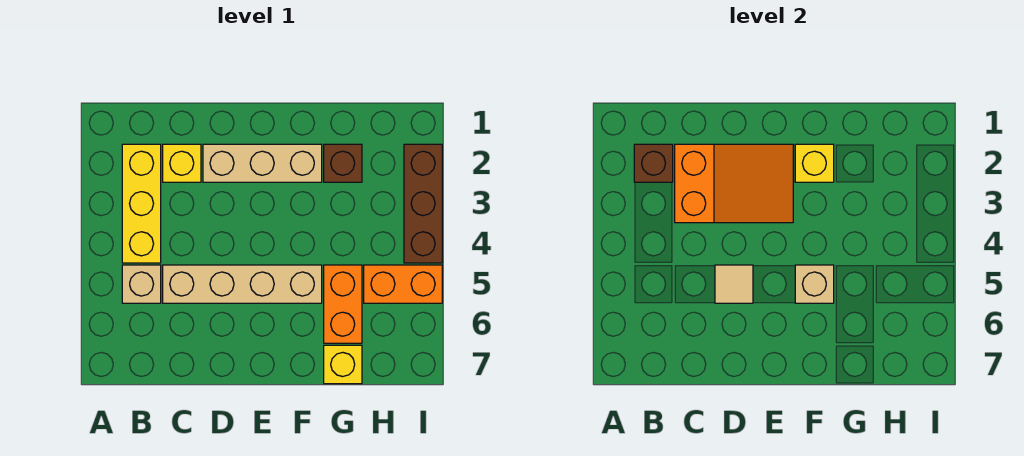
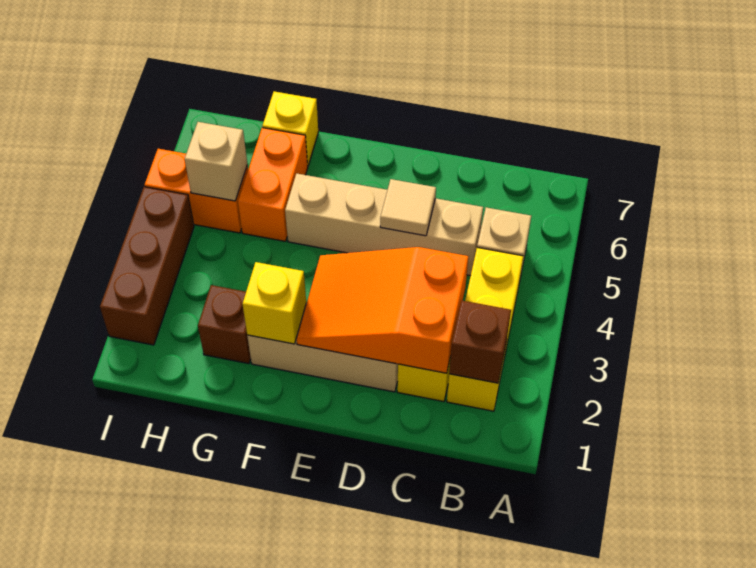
tan 1x1 brick [795,265,834,303] -> tan 1x1 brick moved to [185,122,247,201]

